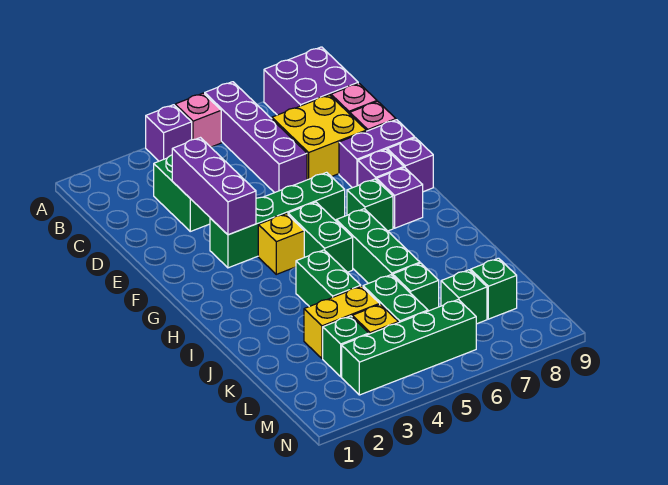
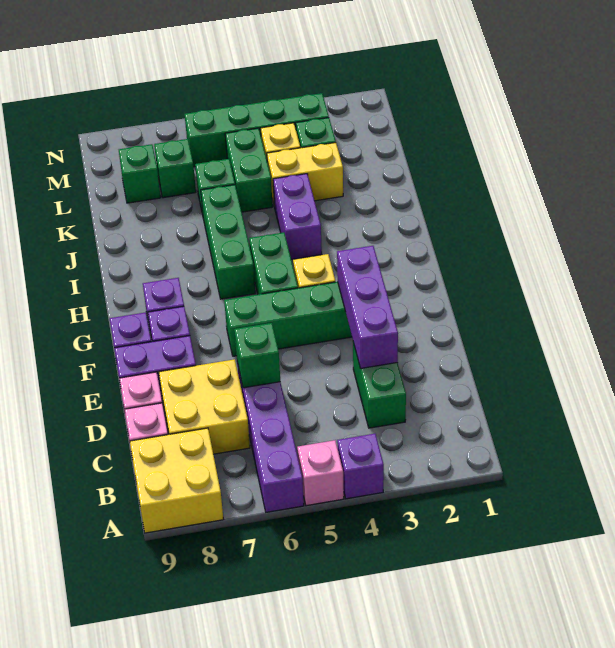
purple 2x2 brick [264,47,358,115] -> yellow 2x2 brick [130,428,223,533]
green 1x1 brick [347,179,393,231] -> green 1x1 brick moved to [234,323,280,388]
green 1x2 brick [296,250,361,307] -> purple 1x2 brick [273,174,322,259]

